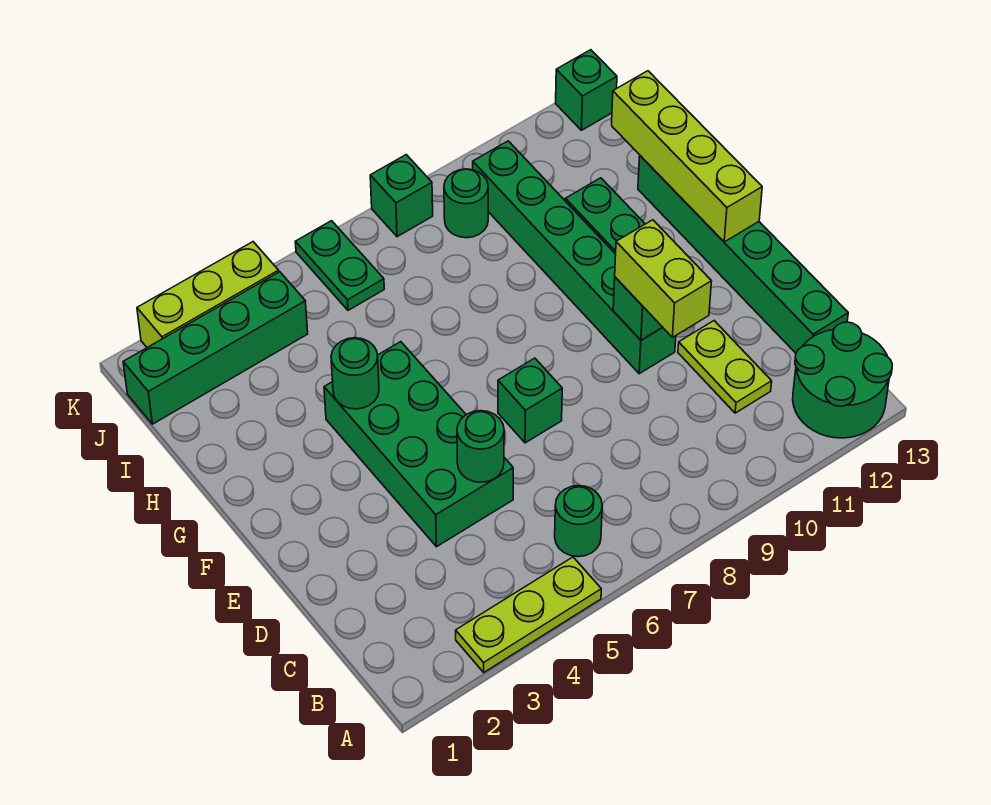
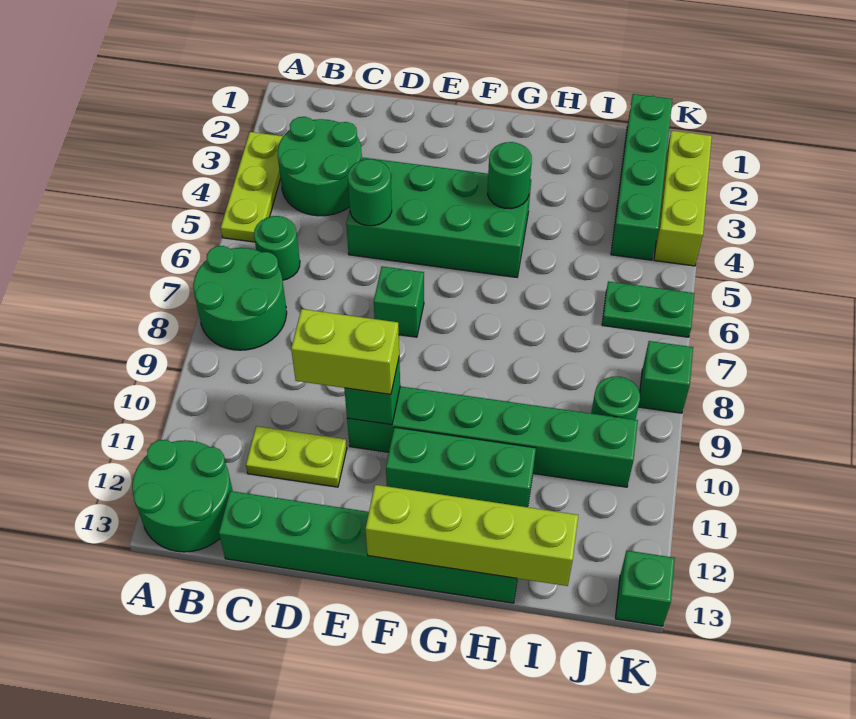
none -> green 2x2 round brick [193,246,287,350]
none -> green 2x2 round brick [278,117,362,216]

